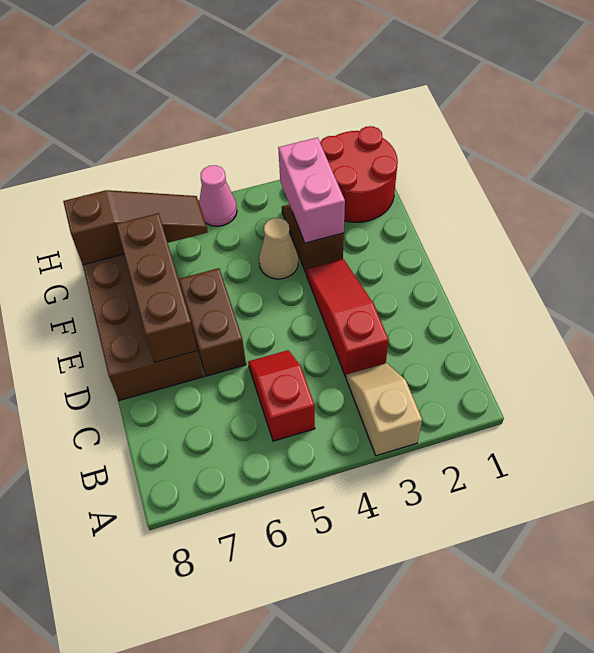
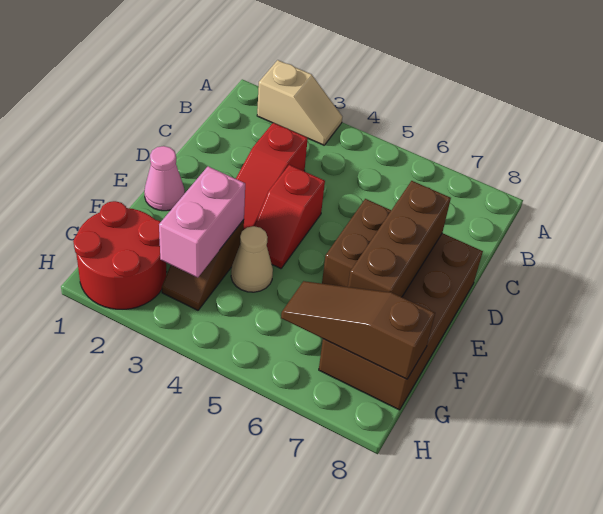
tan 1x2 slope [346,363,422,456] -> tan 1x2 slope turned to [257,60,342,145]
red 1x2 slope [248,350,315,441] -> red 1x2 slope moved to [254,165,325,269]
pink 1x1 cone [199,165,237,226] -> pink 1x1 cone moved to [144,146,185,211]

